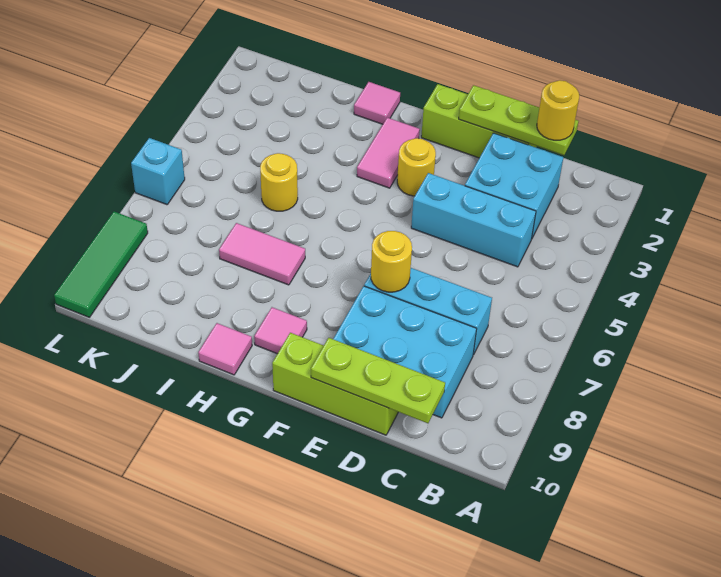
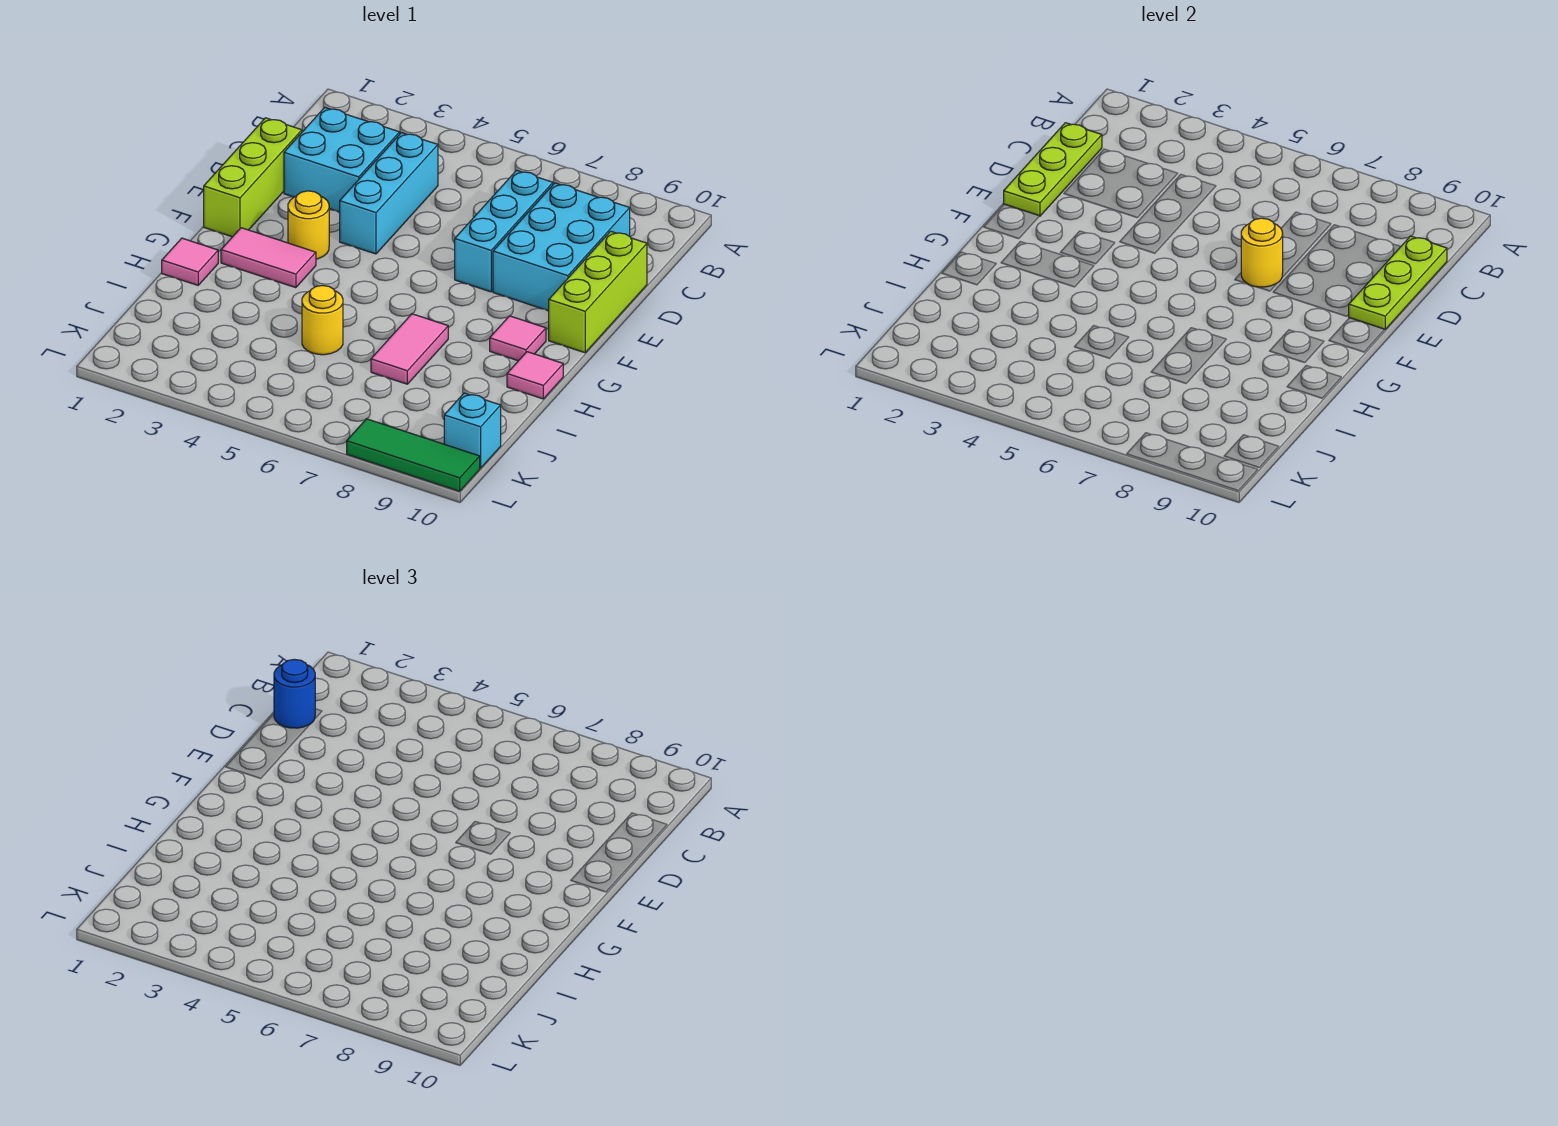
yellow 1x1 round brick [537,80,579,140] -> blue 1x1 round brick [274,659,315,728]
cyan 1x1 brick [131,138,185,205] -> cyan 1x1 brick moved to [444,393,501,468]

